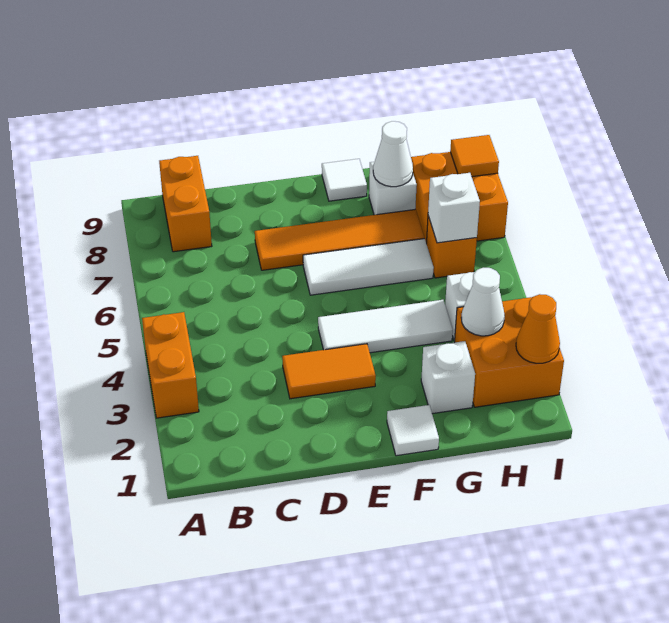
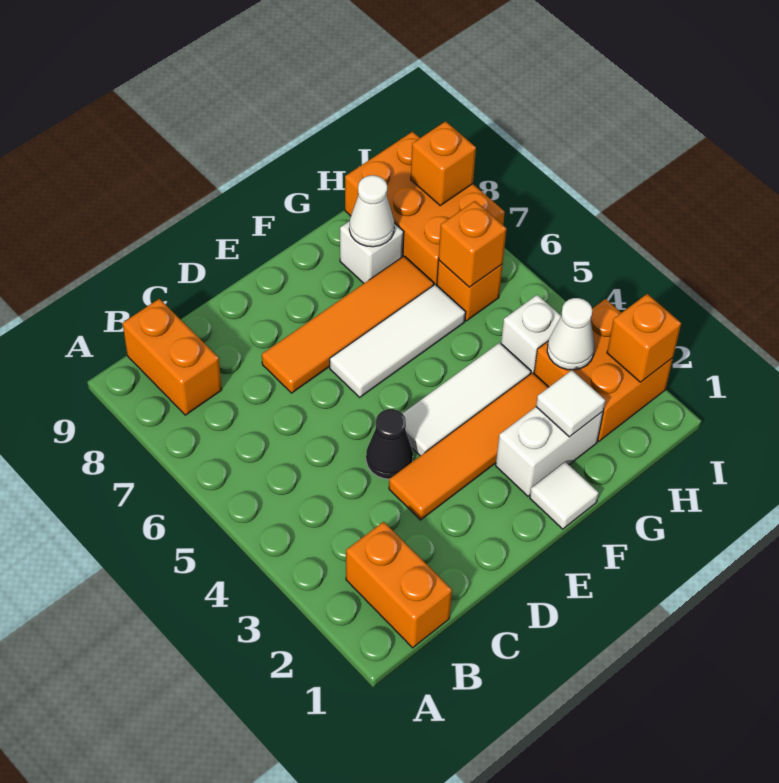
orange 1x2 brick [142,312,199,418] -> orange 1x2 brick moved to [346,522,452,648]
orange 1x2 tile [282,344,376,399] -> orange 1x4 tile [389,373,549,520]
none -> black 1x1 cone [366,409,413,479]
white 1x1 tile [322,159,367,201] -> white 1x1 tile moved to [536,370,605,437]
white 1x1 brick [421,341,475,414] -> white 1x2 brick [496,407,603,496]
white 1x1 brick [428,173,480,243] -> orange 1x1 brick [439,201,507,287]
orange 2x2 brick [411,152,508,244] -> orange 2x3 brick [345,132,505,285]
orange 1x1 cone [516,294,560,363] -> orange 1x1 brick [607,294,681,382]
orange 1x1 tile [450,135,499,177] -> orange 1x1 brick [411,121,476,205]

